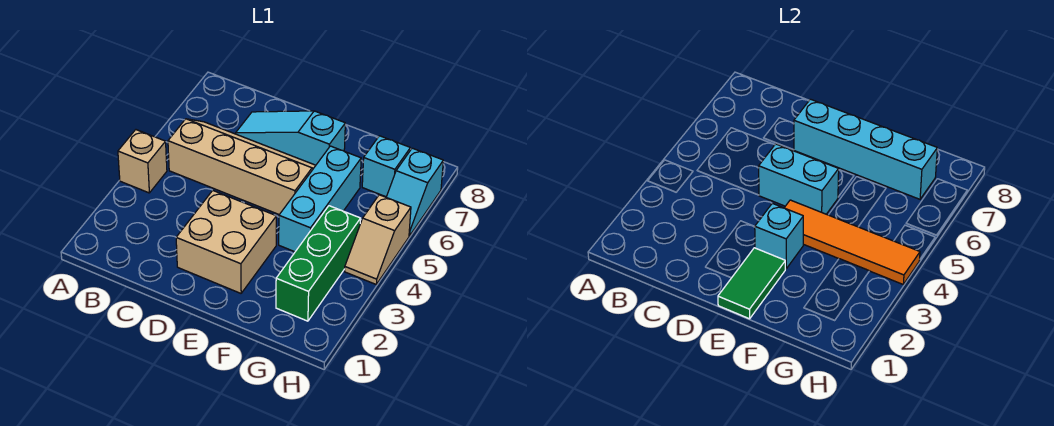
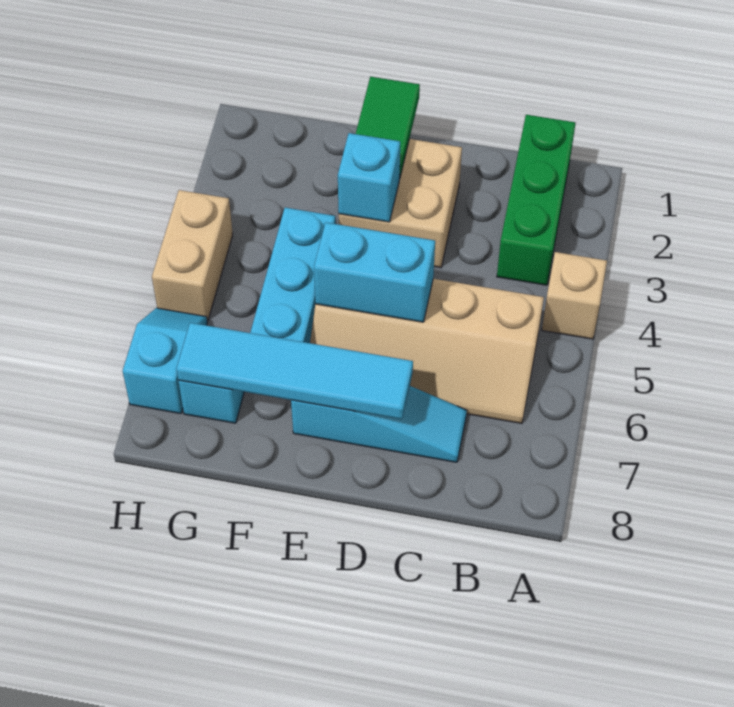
cyan 1x4 brick [794,99,937,199] -> cyan 1x4 tile [176,323,413,419]
orange 1x4 tile [784,200,920,284] -> none
green 1x3 brick [276,206,361,321] -> green 1x3 brick moved to [497,115,575,285]
tan 1x2 slope [345,195,411,284] -> tan 1x2 brick [152,190,233,321]

